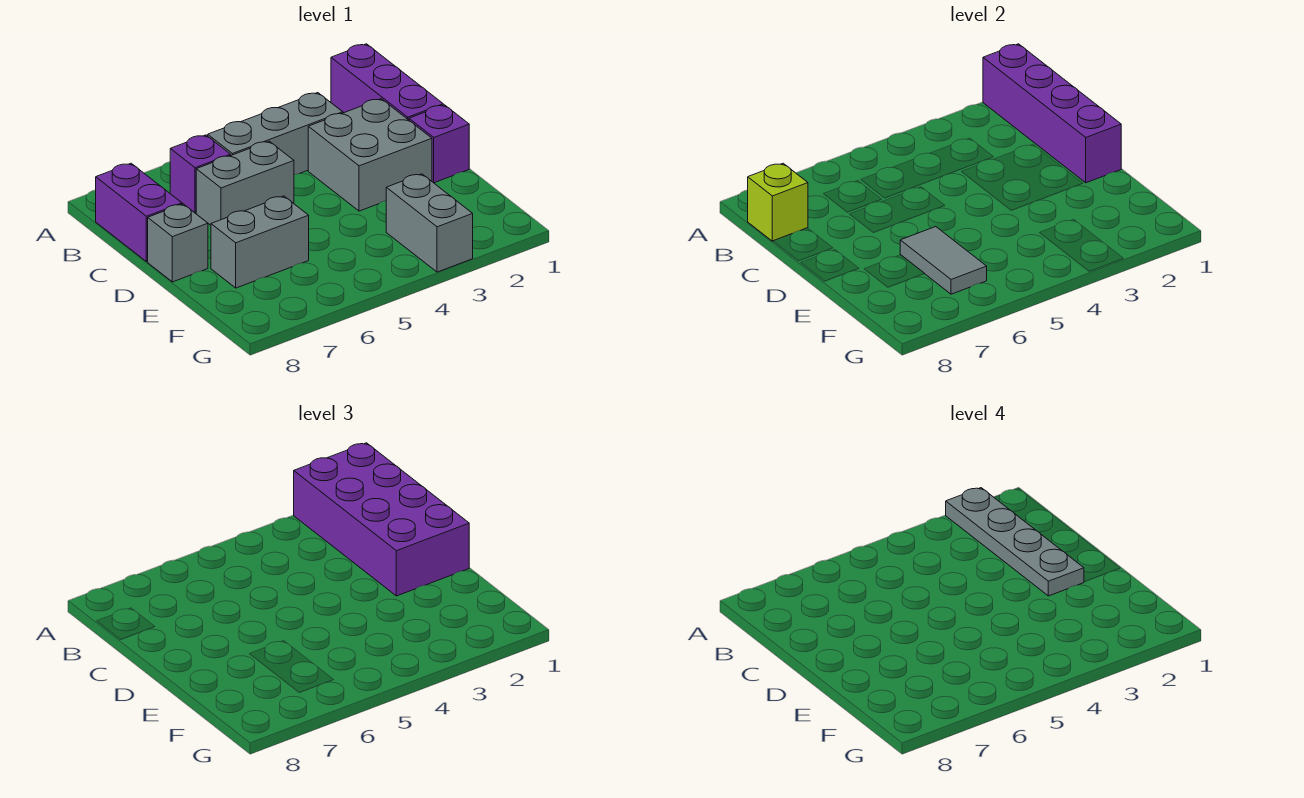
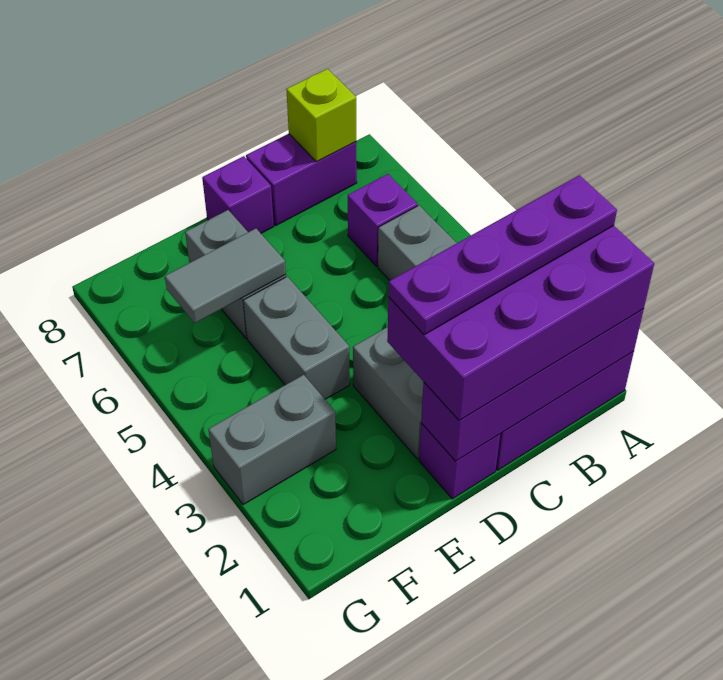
grey 1x4 plate [946,488,1084,596] -> purple 1x4 plate [388,175,617,335]
grey 1x2 brick [196,141,294,225] -> grey 1x2 brick moved to [243,277,350,399]
grey 1x1 brick [148,204,208,282] -> purple 1x1 brick [202,156,274,233]

